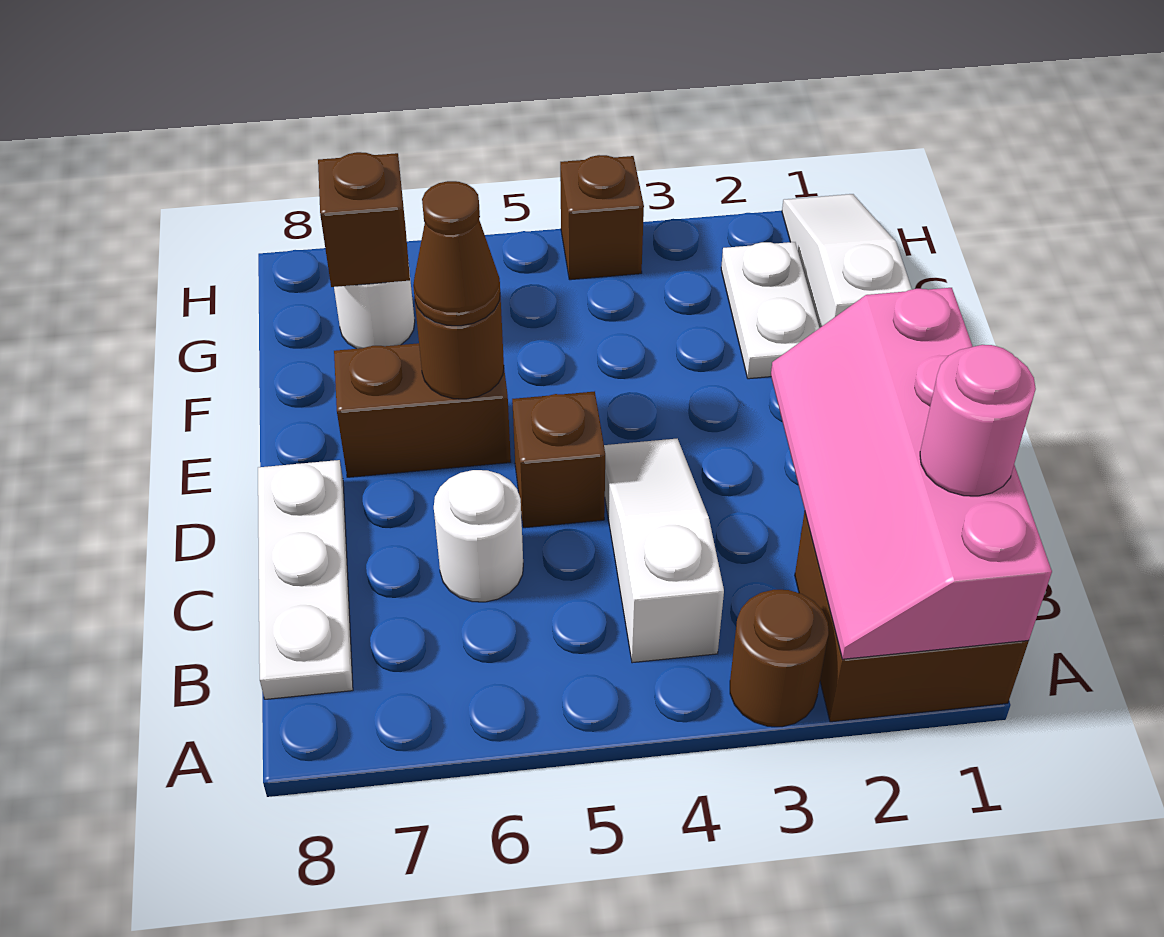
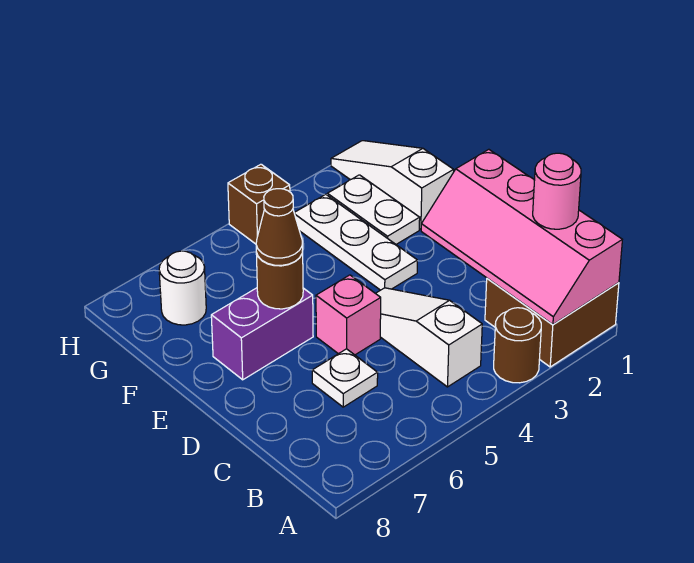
white 1x3 plate [258,460,353,699] -> white 1x3 plate moved to [294,194,417,290]
white 1x1 round brick [434,470,523,602] -> white 1x1 plate [312,349,378,407]
brown 1x1 brick [512,391,605,528] -> pink 1x1 brick [316,275,381,355]
brown 1x2 brick [334,343,511,477] -> purple 1x2 brick [211,288,313,380]
brown 1x1 brick [318,152,410,287] -> none

